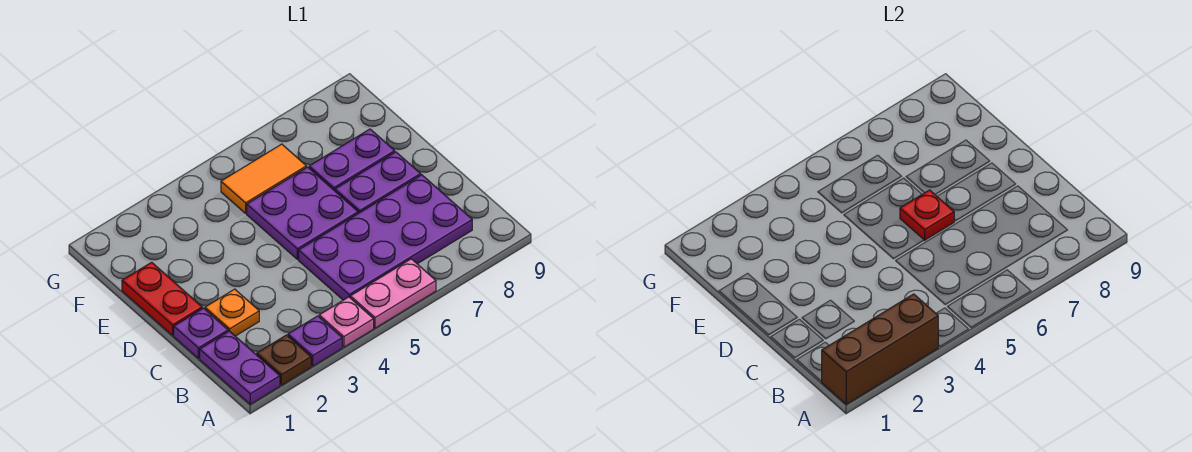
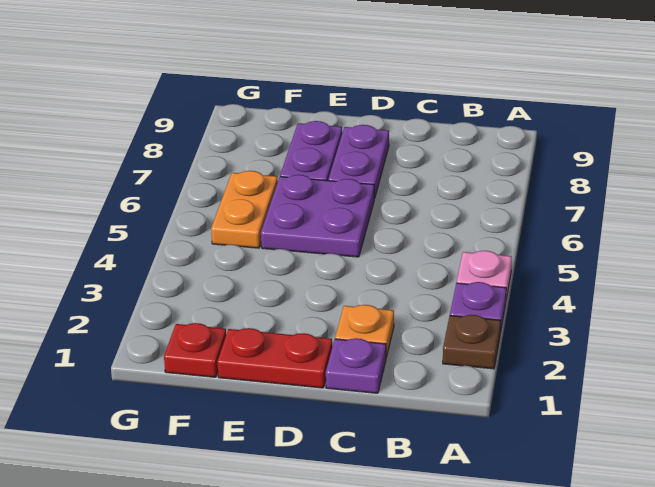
purple 1x2 plate [200,331,280,404] -> none
brown 1x3 brick [822,294,938,404] -> none
pink 1x2 plate [350,259,436,328] -> none
purple 2x4 plate [299,175,472,300] -> none
red 1x1 plate [900,190,954,240] -> red 1x1 plate moved to [164,323,226,377]
orange 1x2 tile [221,144,306,213] -> orange 1x2 plate [211,171,278,248]

